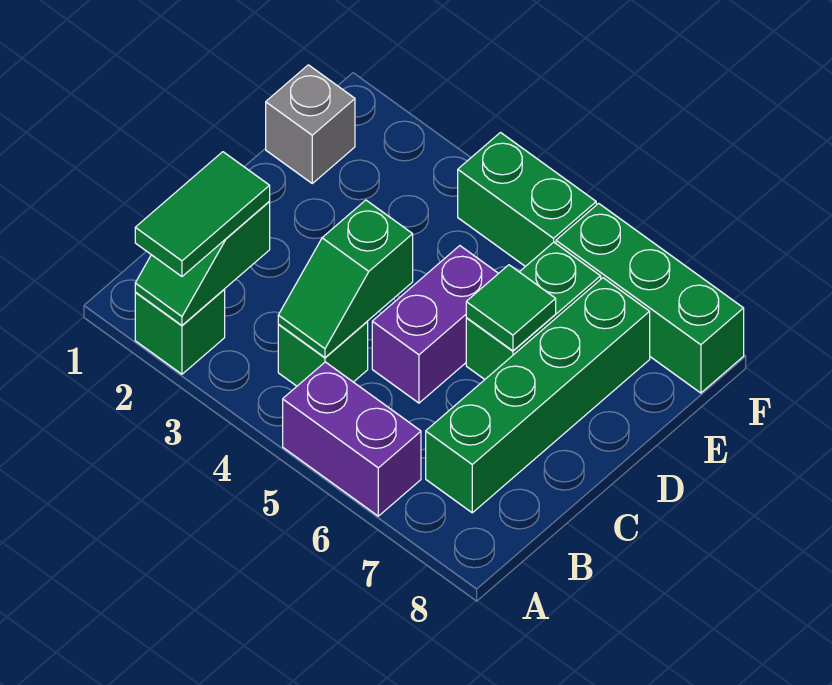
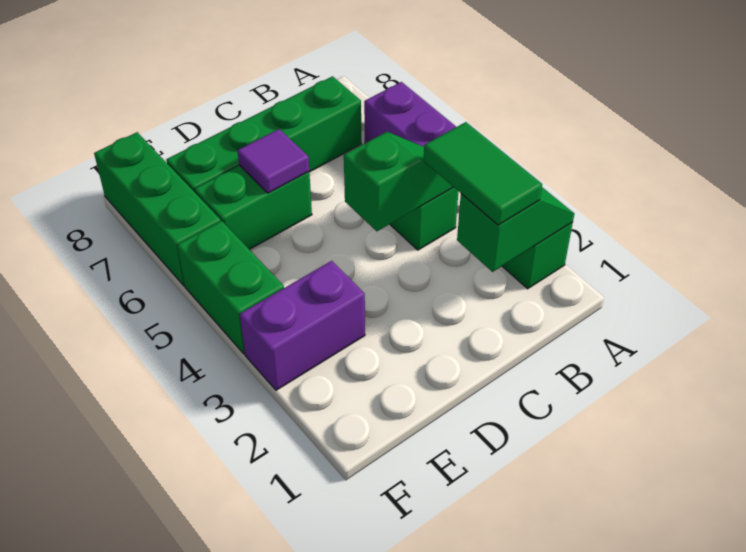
green 1x2 tile [135,152,270,276] -> green 1x2 tile turned to [424,122,542,225]
purple 1x2 brick [372,246,499,403] -> purple 1x2 brick moved to [240,261,365,390]
green 1x1 tile [466,265,556,351] -> purple 1x1 tile [237,129,309,193]
grey 1x1 brick [266,65,355,183] -> none

